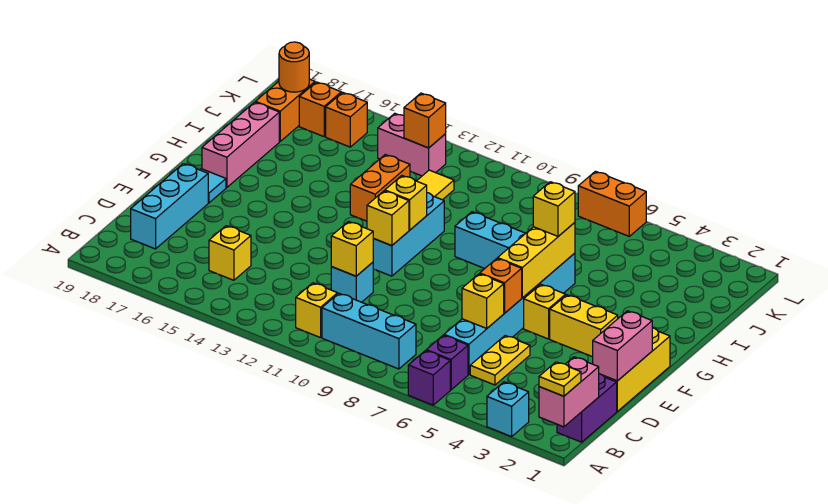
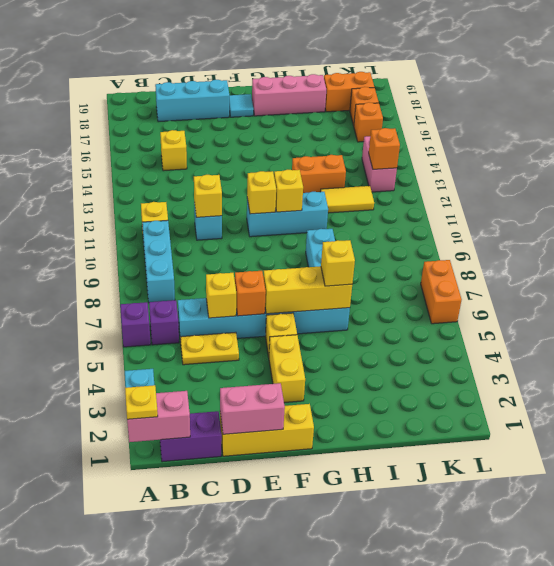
orange 1x1 round brick [279,42,309,92] -> none

